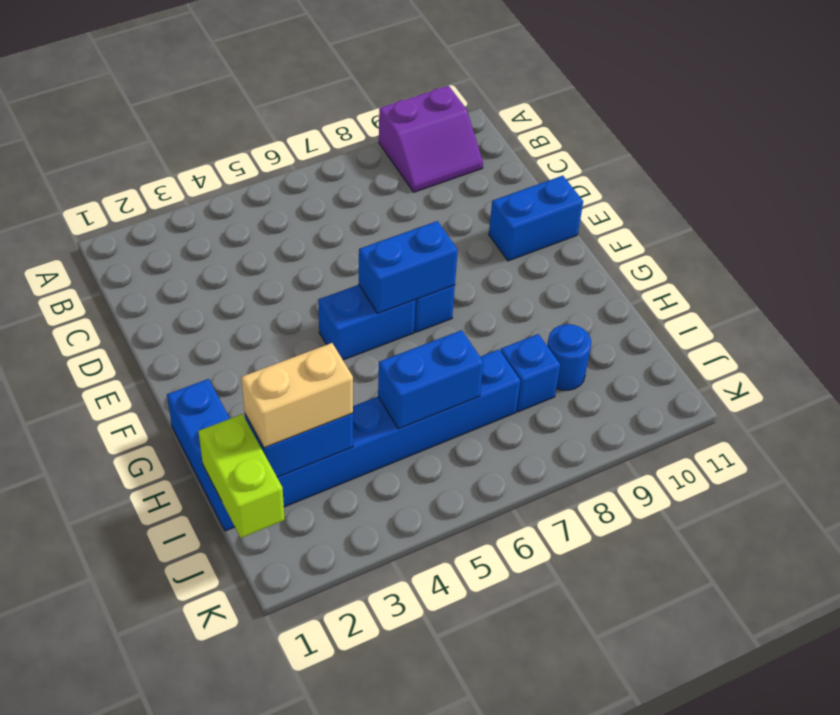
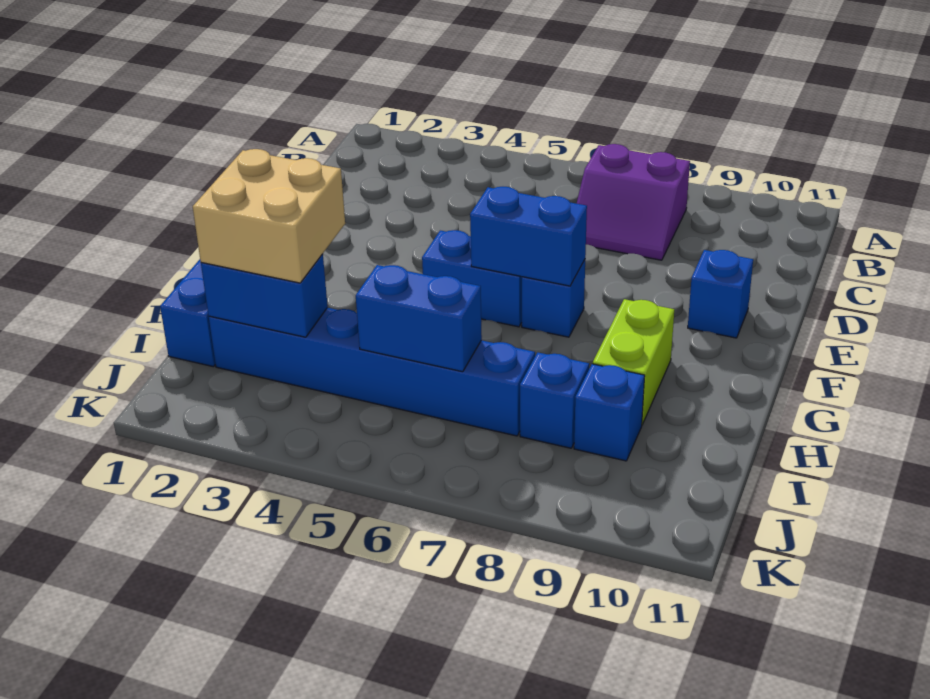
purple 2x2 slope [379,86,483,192] -> purple 2x2 slope moved to [577,144,690,260]
blue 1x2 brick [489,176,583,261] -> blue 1x1 brick [688,250,753,338]
lime 1x2 brick [198,414,285,538] -> lime 1x2 brick moved to [593,299,674,425]
tan 1x2 brick [241,343,353,448] -> tan 2x2 brick [193,149,345,283]
blue 1x1 round brick [547,324,591,390] -> blue 1x1 brick [574,364,645,461]

